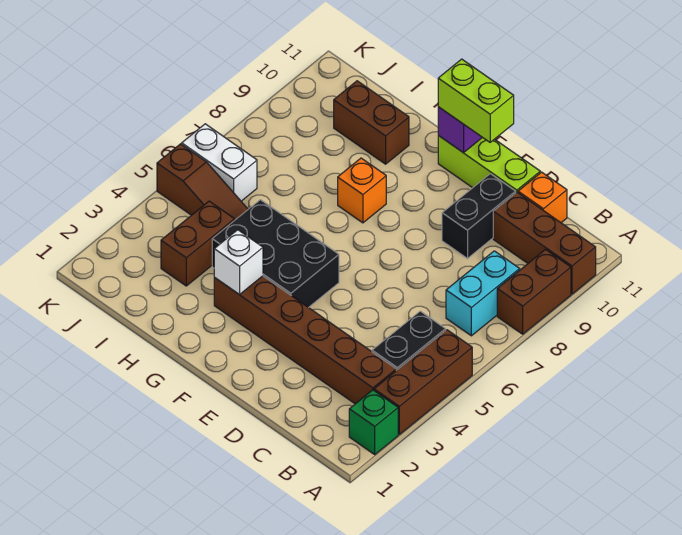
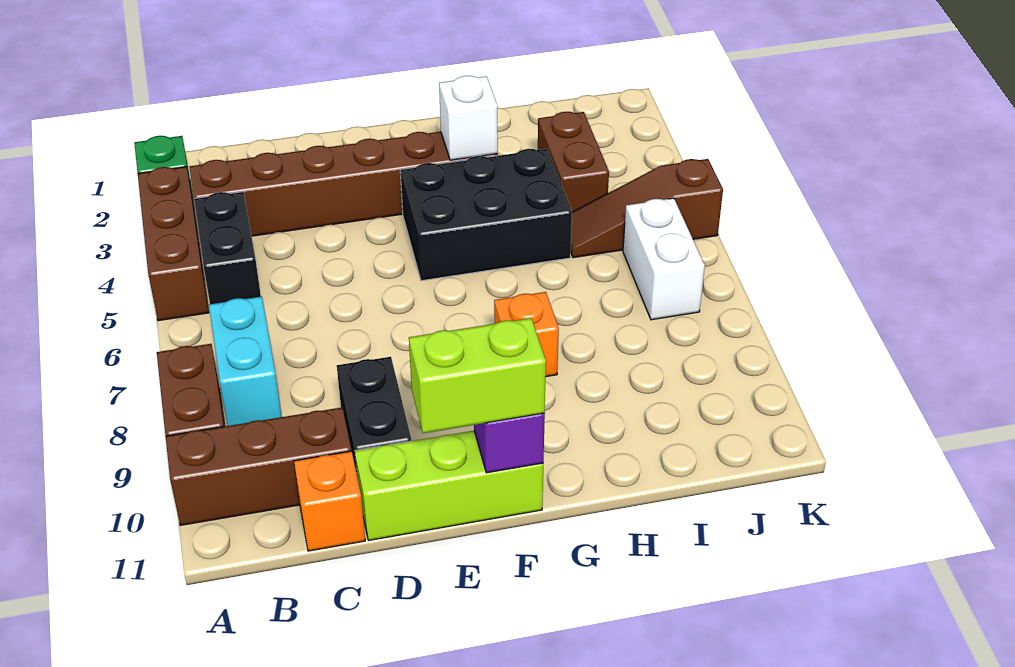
brown 1x2 brick [334,81,409,164] -> none
white 1x2 brick [182,124,257,201] -> white 1x2 brick turned to [623,198,705,320]

